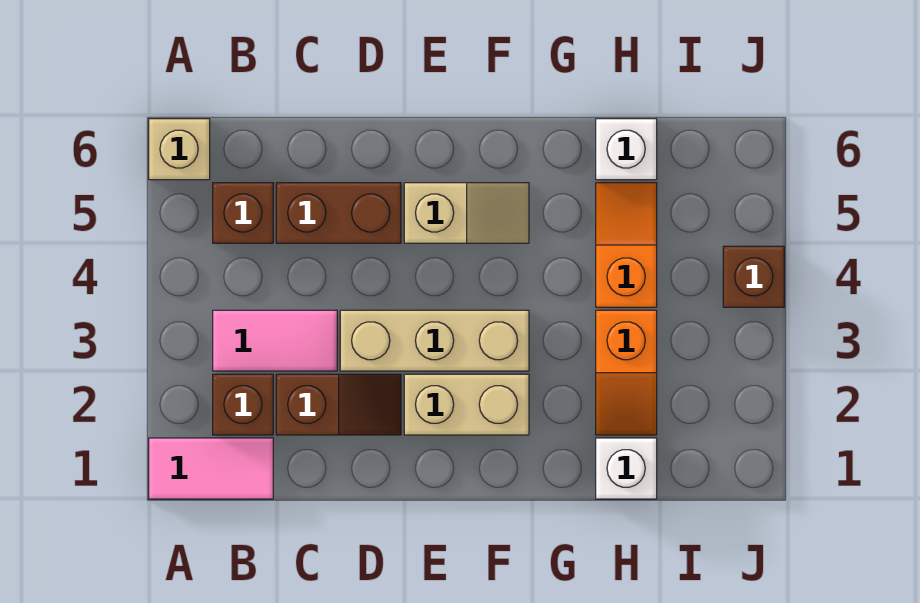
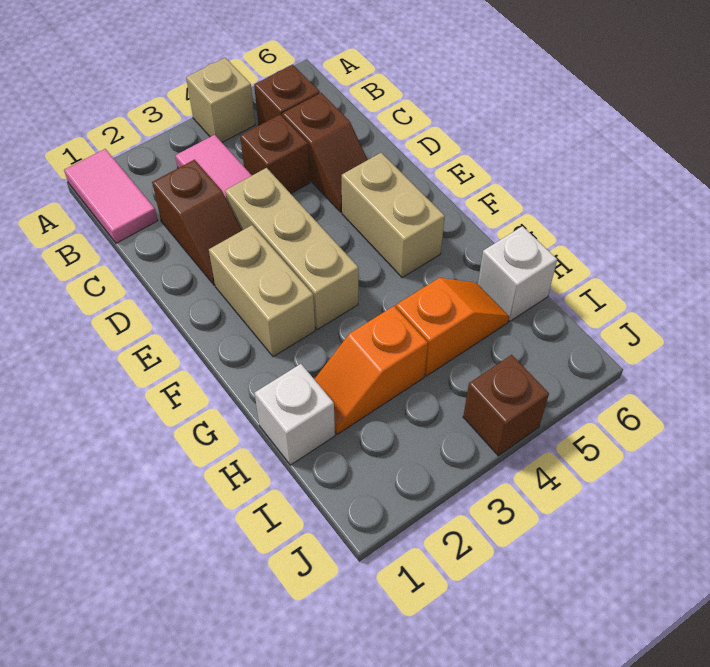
tan 1x1 brick [149,119,210,180] -> tan 1x1 brick moved to [186,58,255,142]
brown 1x1 brick [213,374,273,435] -> brown 1x1 brick moved to [240,115,310,194]
brown 1x2 brick [276,183,401,243] -> brown 1x2 slope [282,93,368,212]
tan 1x2 slope [404,183,529,243] -> tan 1x2 brick [342,153,445,278]

